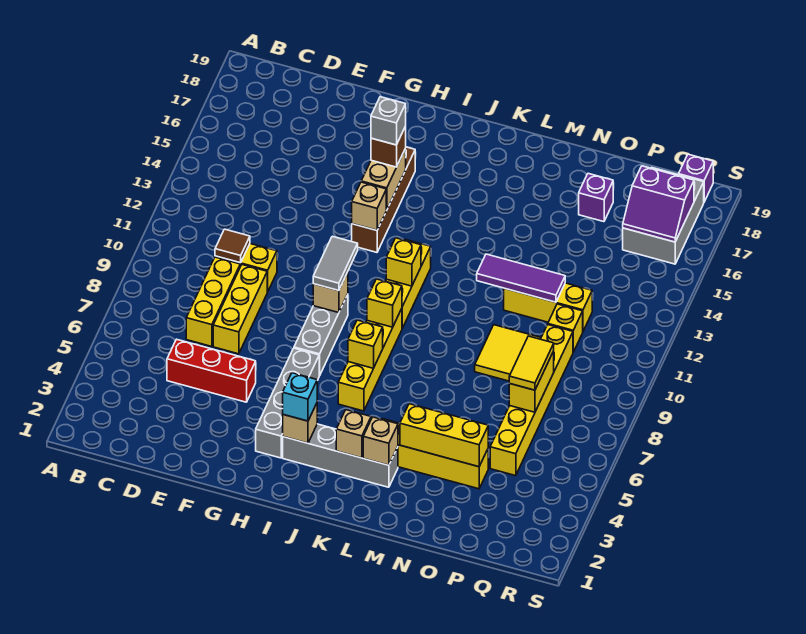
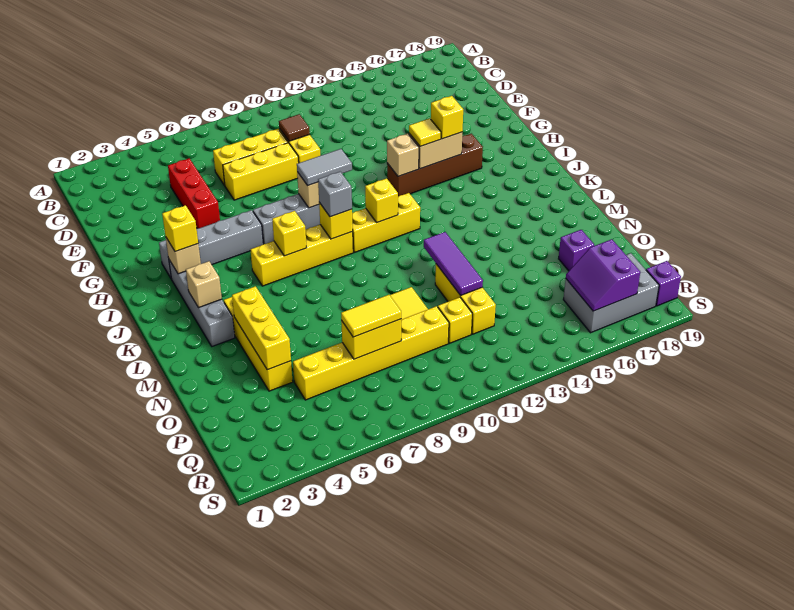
none -> yellow 1x1 tile [409,118,441,146]
brown 1x1 brick [371,126,406,167] -> yellow 1x1 brick [431,96,463,139]
grey 1x1 brick [371,97,406,145] -> grey 1x1 brick moved to [318,172,352,217]
cyan 1x1 brick [283,373,317,421] -> yellow 1x1 brick [162,205,198,252]
tan 1x1 brick [363,417,398,465] -> none

